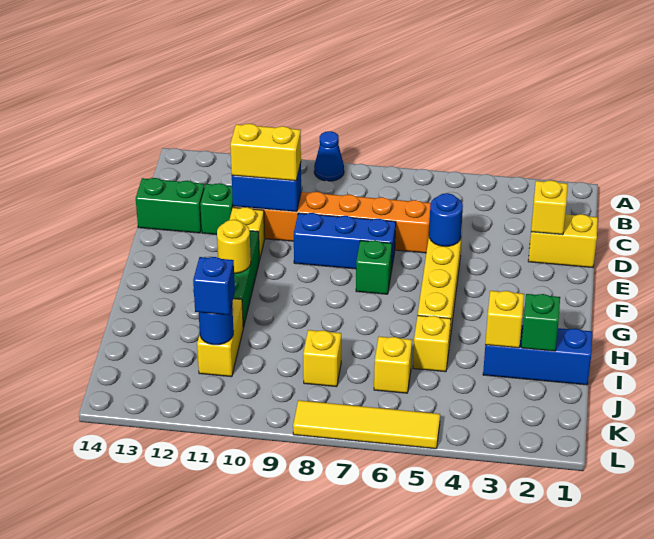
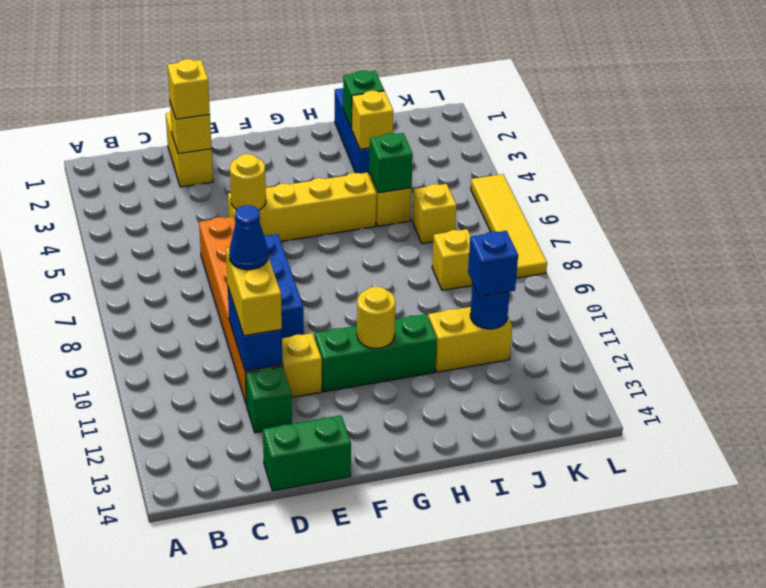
blue 1x1 cone [314,131,344,181] -> blue 1x1 cone moved to [229,205,268,270]
none -> yellow 1x1 brick [168,59,210,119]
green 1x2 brick [136,178,205,233] -> green 1x2 brick turned to [263,415,351,491]
blue 1x1 round brick [429,193,463,246] -> yellow 1x1 round brick [230,154,266,210]
green 1x1 brick [356,240,392,294] -> green 1x1 brick moved to [369,133,413,193]

